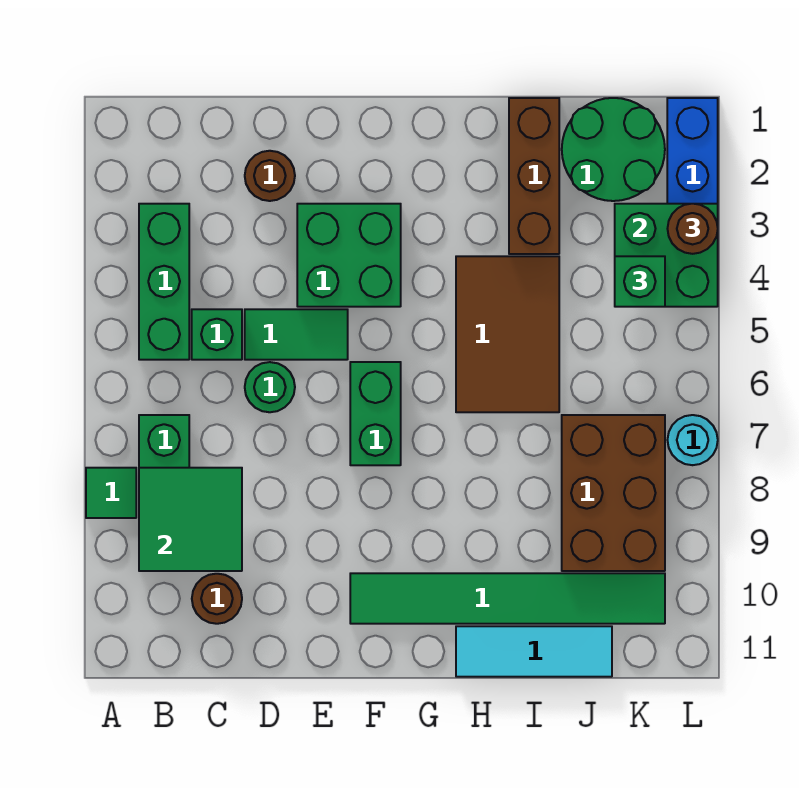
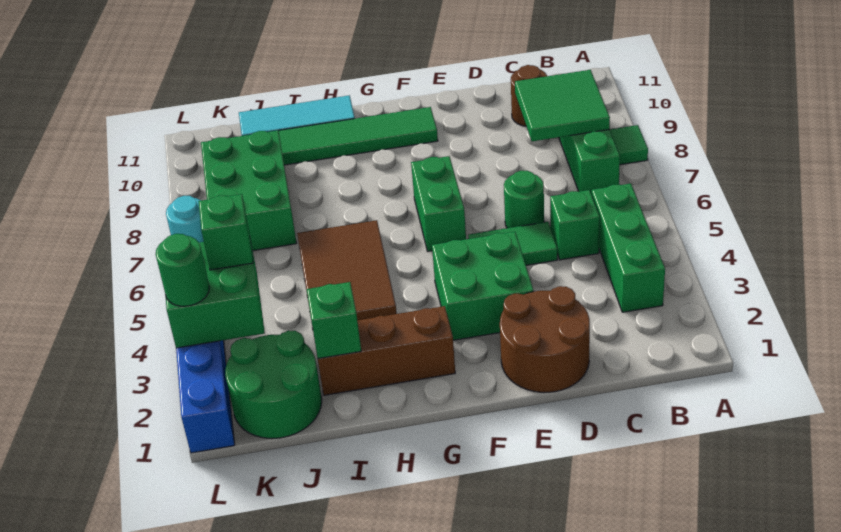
brown 1x1 round brick [245,151,295,201] -> brown 2x2 round brick [500,286,590,392]
brown 1x3 brick [509,98,559,254] -> brown 1x3 brick turned to [318,306,455,395]
none -> green 1x1 brick [306,282,361,359]
brown 2x3 brick [562,415,665,571] -> green 2x3 brick [201,130,297,251]
brown 1x1 round brick [667,204,718,254] -> green 1x1 round brick [156,234,209,306]

